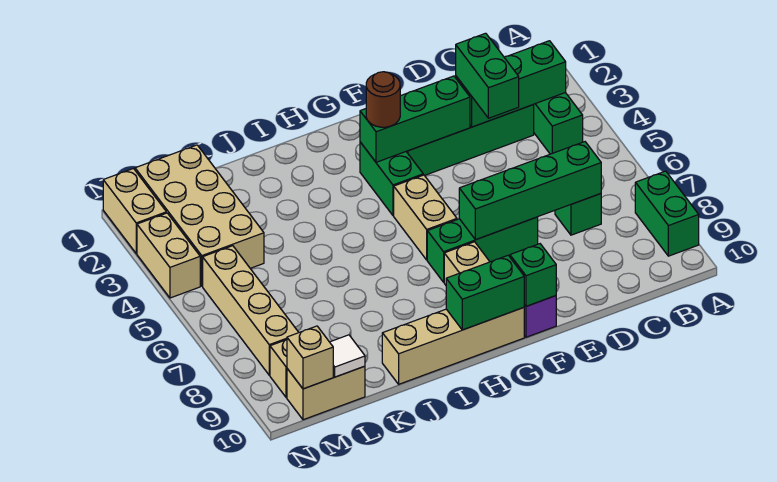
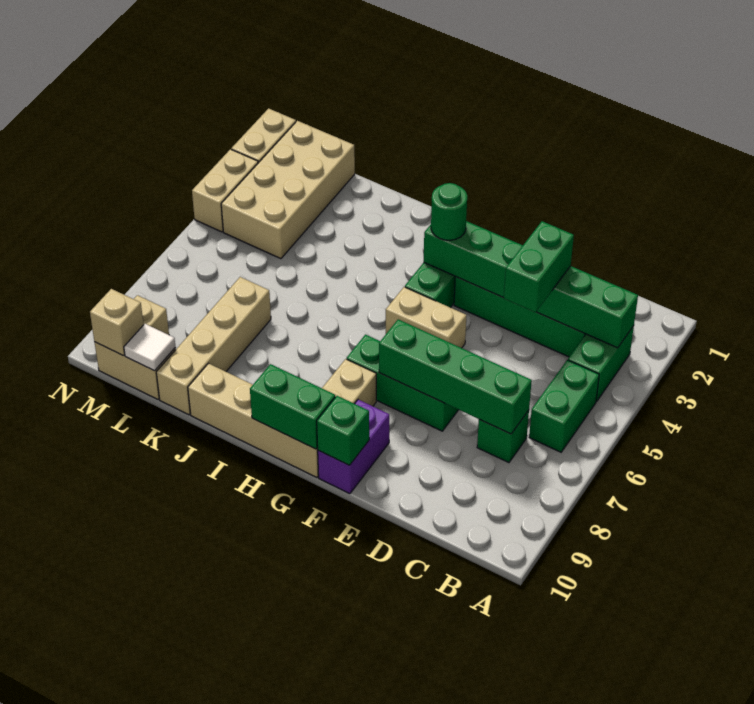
green 1x2 brick [635,171,699,256] -> green 1x2 brick moved to [529,360,599,452]
brown 1x1 round brick [366,72,400,127] -> green 1x1 round brick [431,183,467,240]
tan 1x2 brick [394,175,457,260] -> tan 1x2 brick turned to [386,287,466,348]
tan 1x4 brick [203,246,299,375] -> tan 1x4 brick moved to [156,277,271,415]

